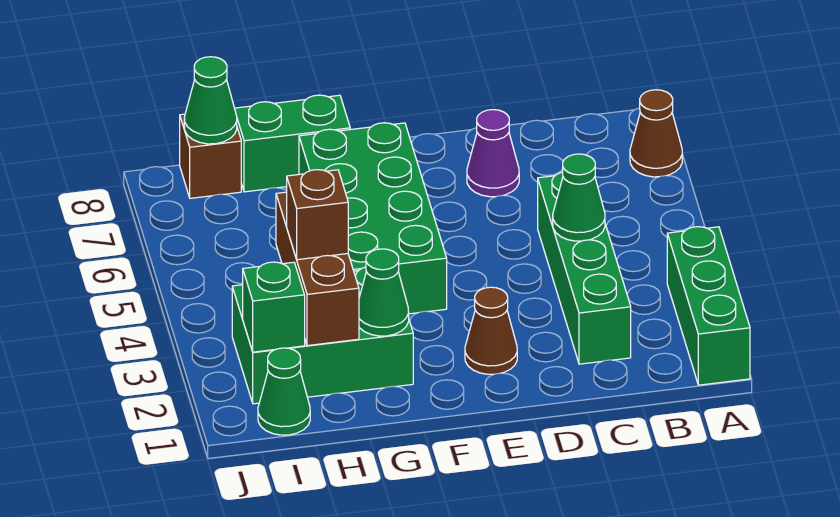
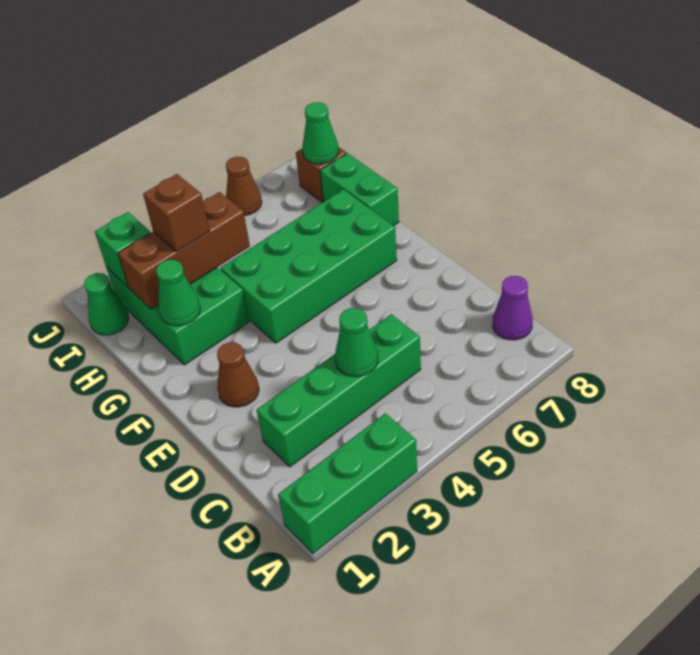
brown 1x1 cone [630,90,682,177] -> brown 1x1 cone moved to [226,157,262,216]
purple 1x1 cone [467,110,519,197] -> purple 1x1 cone moved to [493,276,533,340]

